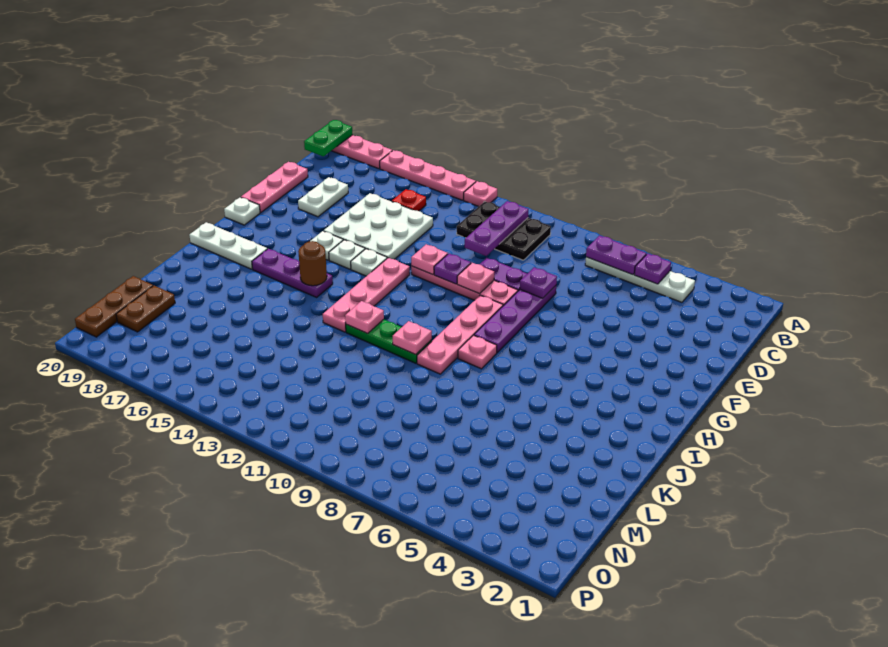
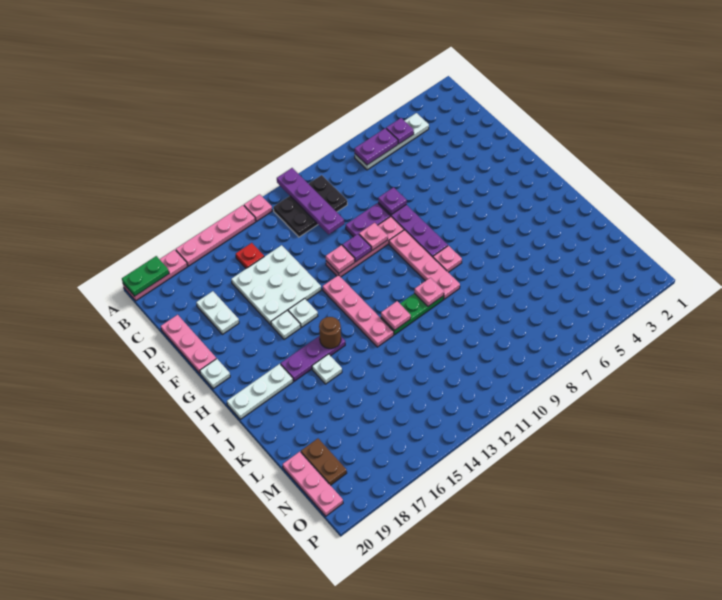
green 1x2 plate [304,120,352,156] -> green 1x2 plate turned to [122,256,169,296]
purple 1x3 plate [465,201,529,256] -> purple 1x4 plate [277,168,344,235]
white 1x1 plate [351,249,387,276] -> white 1x1 plate moved to [312,354,342,384]
brown 1x3 plate [75,276,153,337] -> pink 1x3 plate [283,452,343,516]

